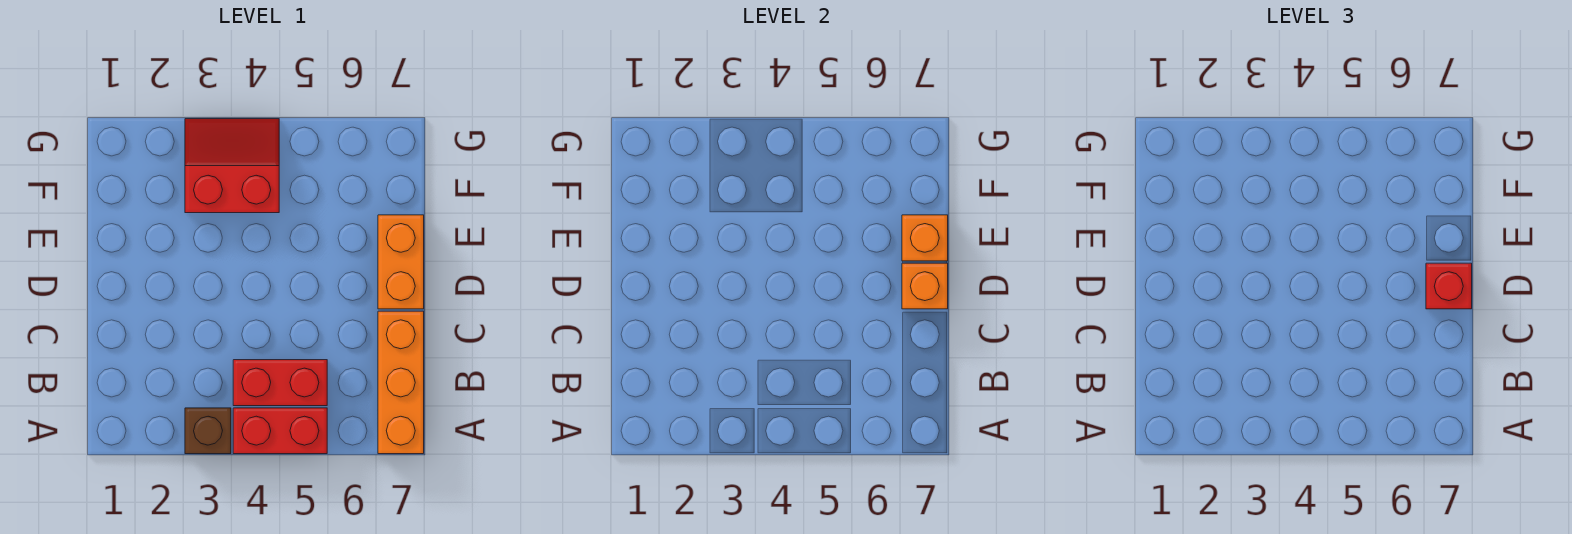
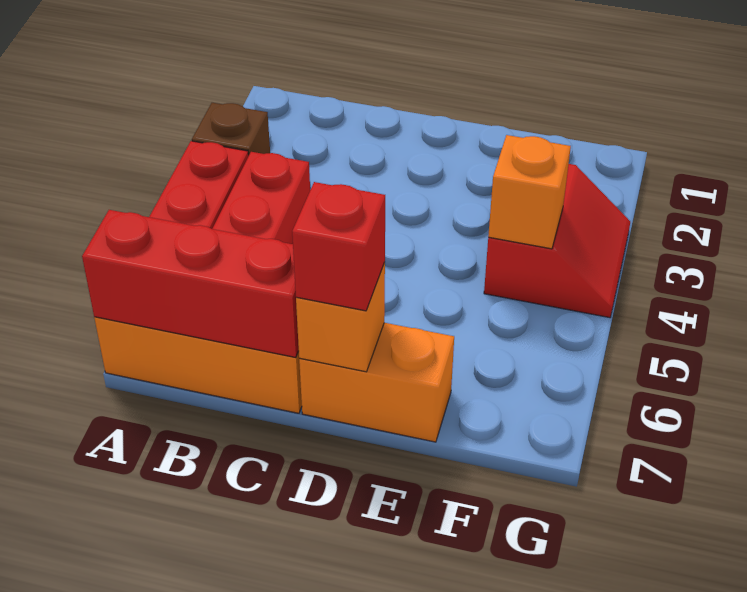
none -> red 1x3 brick [82,210,299,357]
orange 1x1 brick [902,215,948,261] -> orange 1x1 brick moved to [488,135,571,249]

